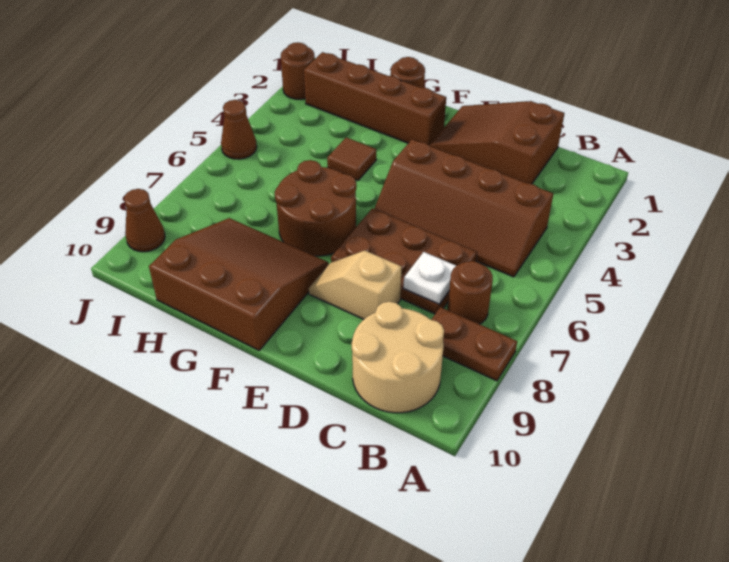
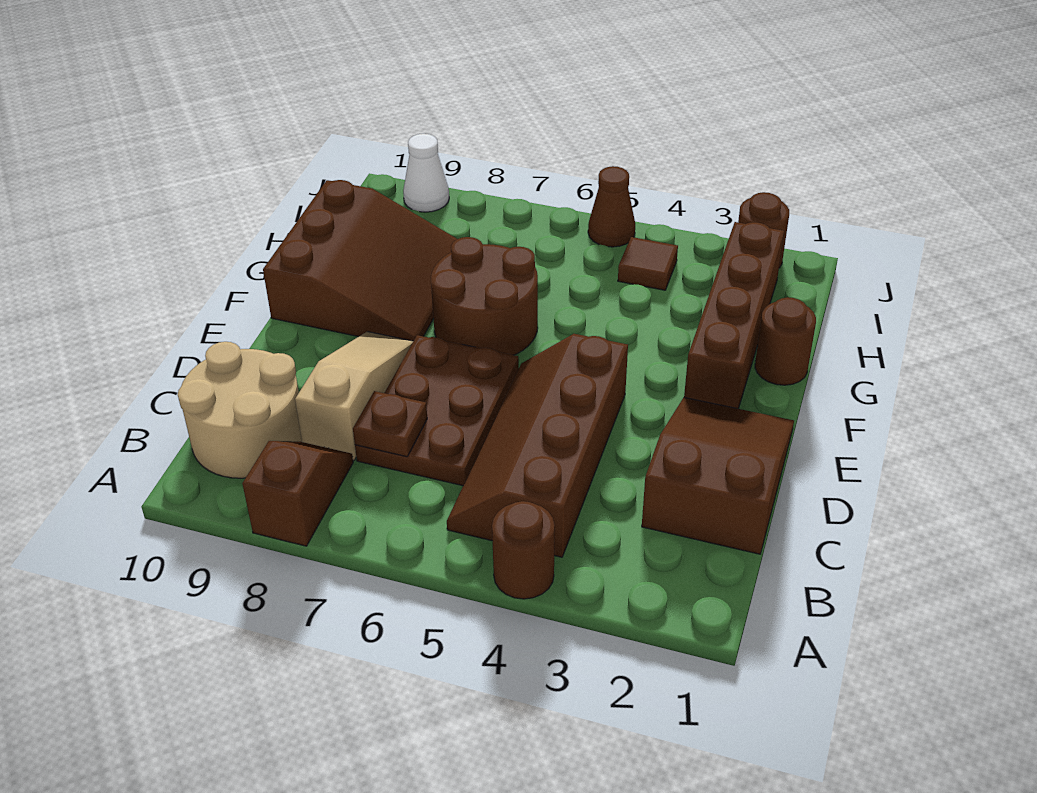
brown 1x2 plate [431,307,517,381] -> brown 1x2 slope [242,441,353,546]
brown 1x1 round brick [448,261,493,324] -> brown 1x1 round brick moved to [492,501,555,599]
white 1x1 plate [403,252,456,304] -> brown 1x1 plate [353,391,427,457]
tan 1x2 slope [309,251,402,319] -> tan 1x3 slope [295,332,413,460]
brown 1x1 tile [327,137,376,181] -> brown 1x1 tile moved to [618,237,678,290]
brown 1x1 cone [124,189,165,252] -> white 1x1 cone [403,134,449,212]

